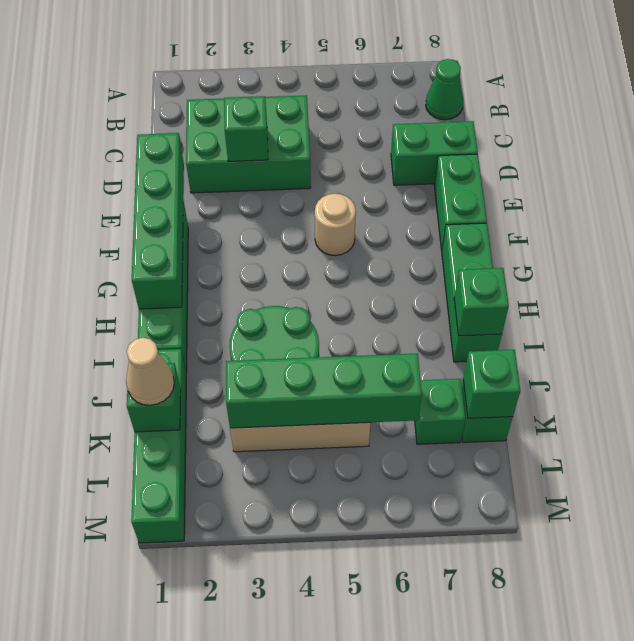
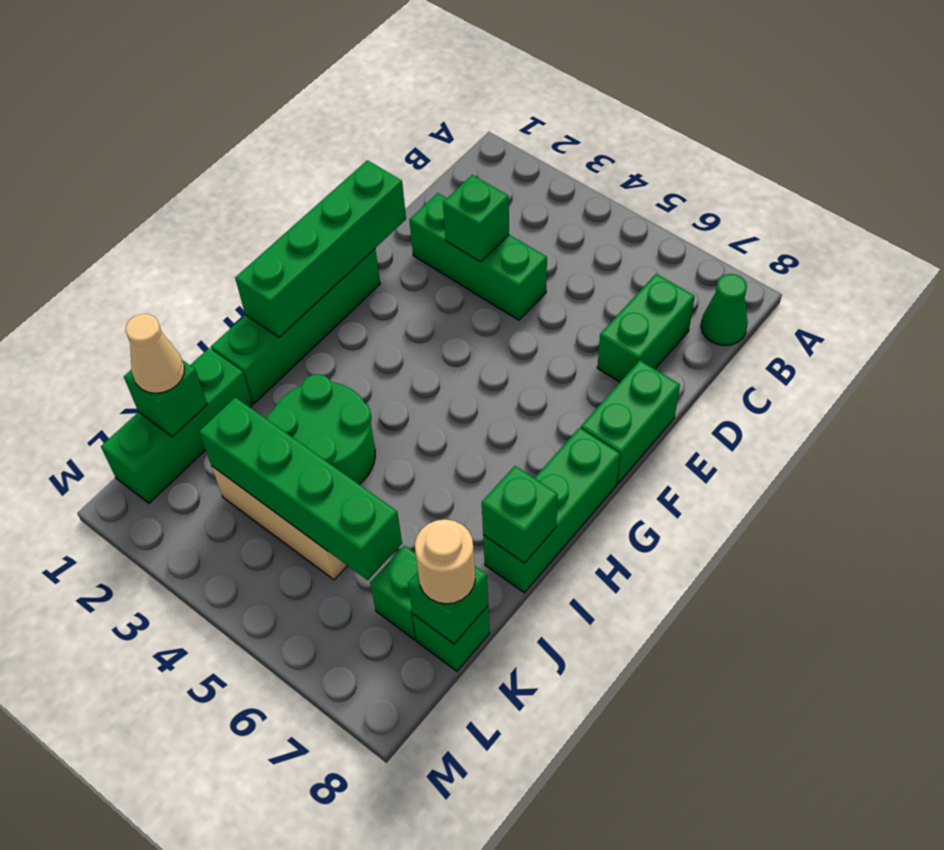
green 2x3 brick [186,95,311,193] -> green 1x3 brick [409,193,547,320]
green 1x2 brick [391,121,478,185] -> green 1x2 brick turned to [597,274,695,382]
tan 1x1 round brick [315,194,356,256] -> tan 1x1 round brick moved to [415,519,475,604]
green 1x4 brick [131,349,186,543] -> green 1x3 brick [101,348,253,503]

